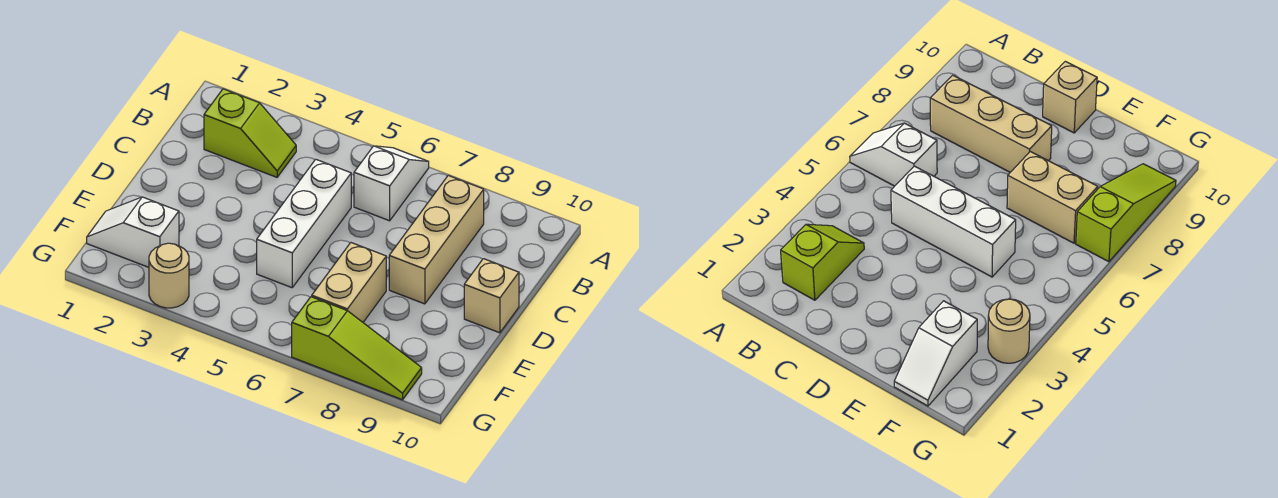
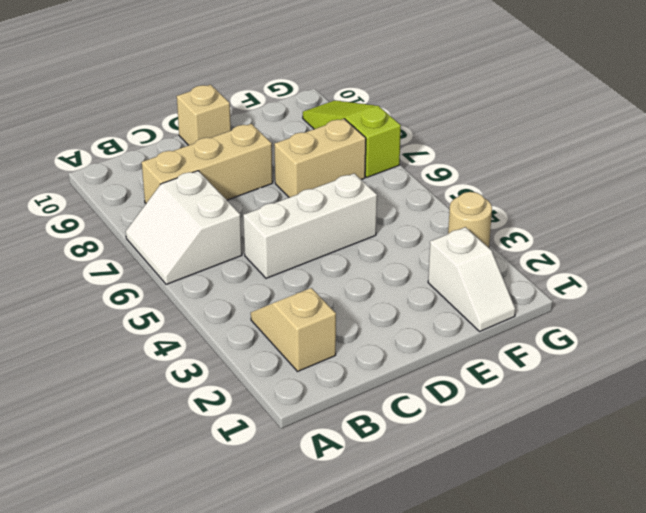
white 1x2 slope [354,146,429,221] -> white 2x2 slope [126,171,242,284]
lime 1x2 slope [204,89,296,177] -> tan 1x2 slope [251,288,336,371]

